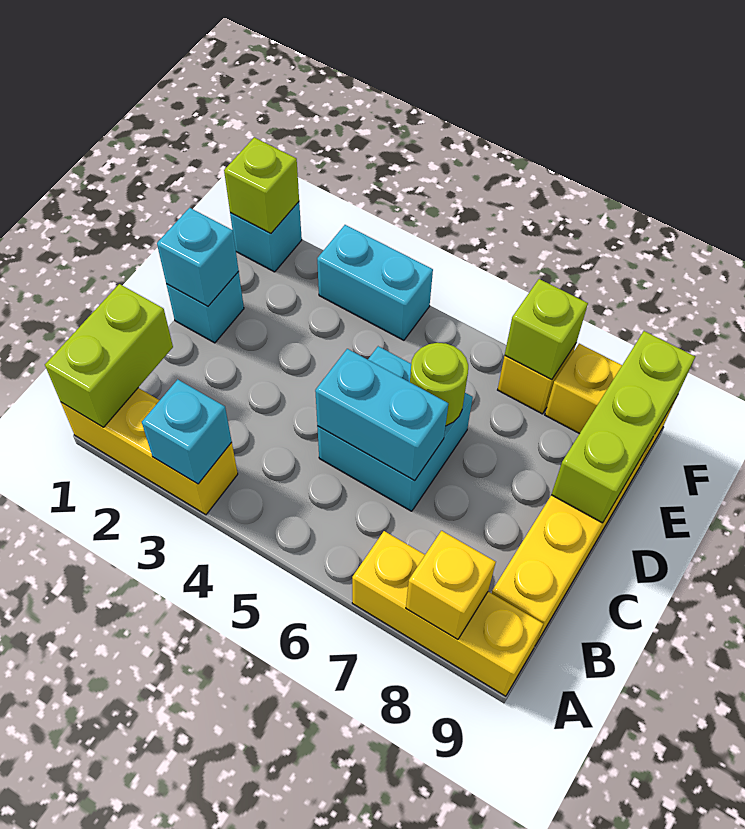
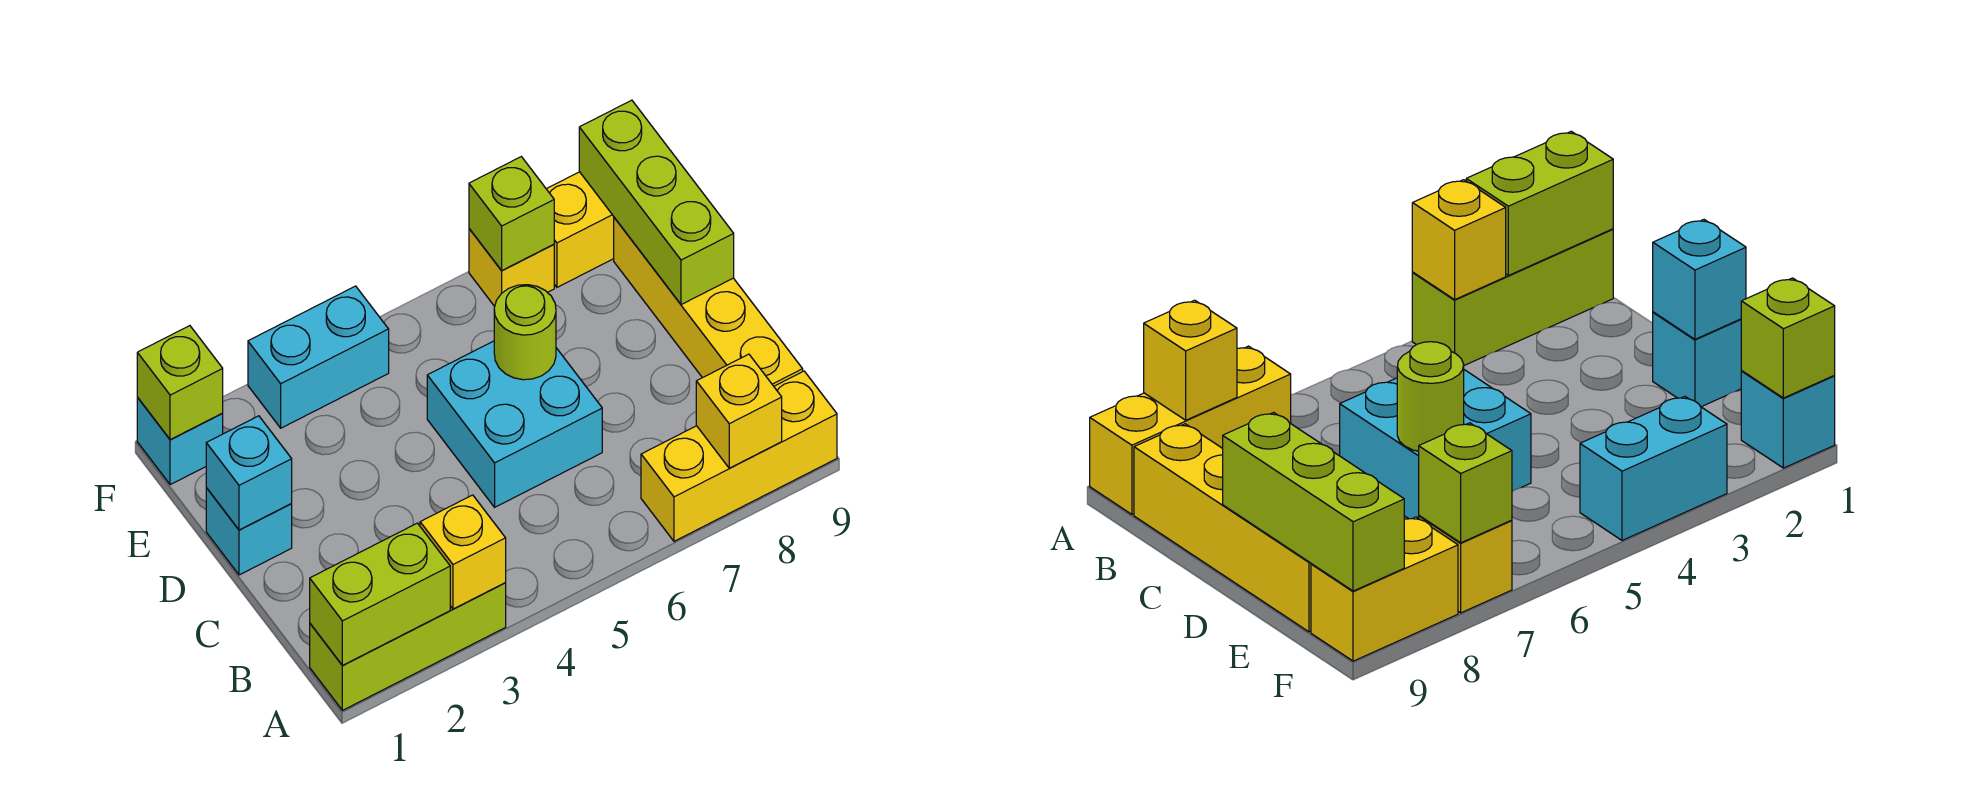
yellow 1x3 brick [61,388,238,515] -> lime 1x3 brick [310,583,506,710]
lime 1x2 brick [45,284,173,427] -> lime 1x2 brick turned to [310,523,450,665]
cyan 1x1 brick [142,379,232,484] -> yellow 1x1 brick [420,495,506,609]
cyan 1x2 brick [315,349,448,481] -> none

